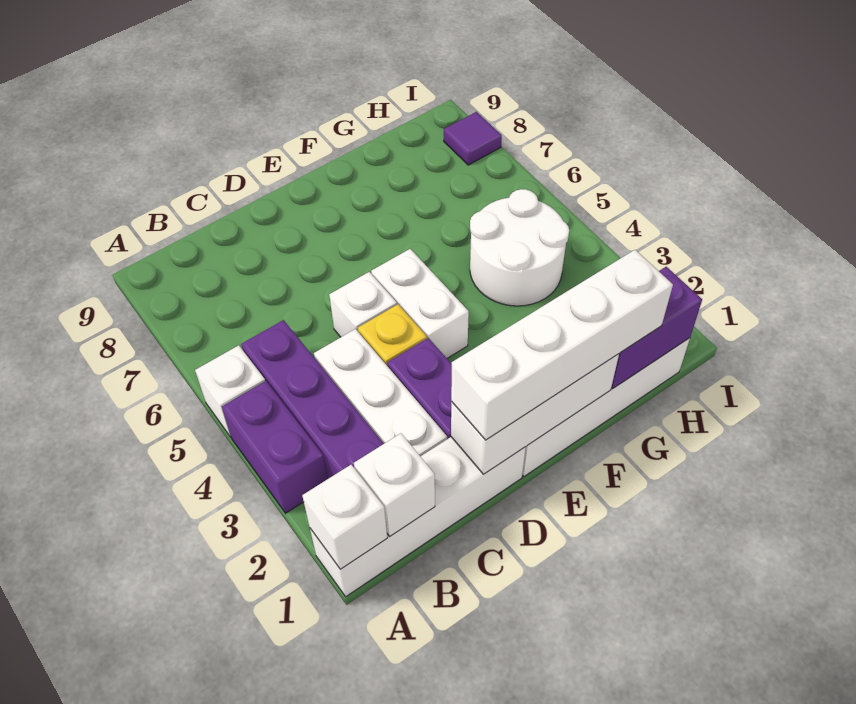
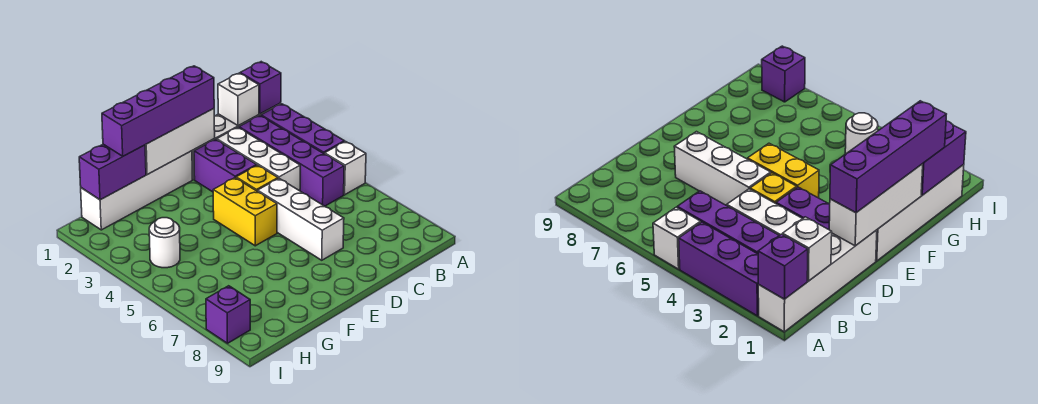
white 1x1 brick [302,465,387,569] -> purple 1x1 brick [240,62,281,114]
purple 1x2 brick [222,381,328,513] -> purple 1x3 brick [261,104,344,154]
white 1x4 brick [451,250,673,440] -> purple 1x4 brick [102,66,214,156]
white 1x1 brick [329,272,397,337] -> white 1x3 brick [258,178,344,260]
white 1x2 brick [371,249,469,358] -> yellow 1x2 brick [213,178,277,246]
white 2x2 round brick [470,189,569,306] -> white 1x1 round brick [149,218,180,268]
purple 1x1 tile [444,112,502,165] -> purple 1x1 brick [206,286,250,343]

